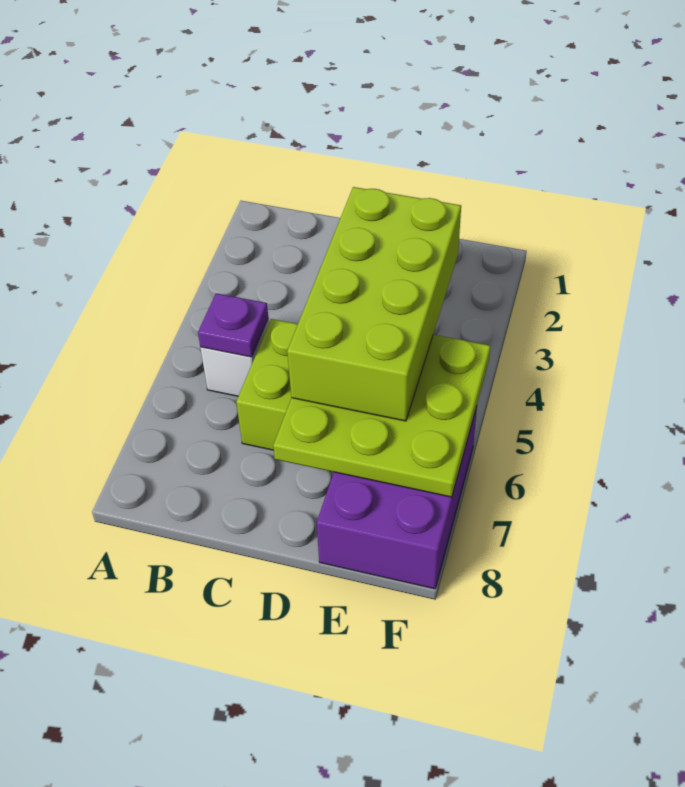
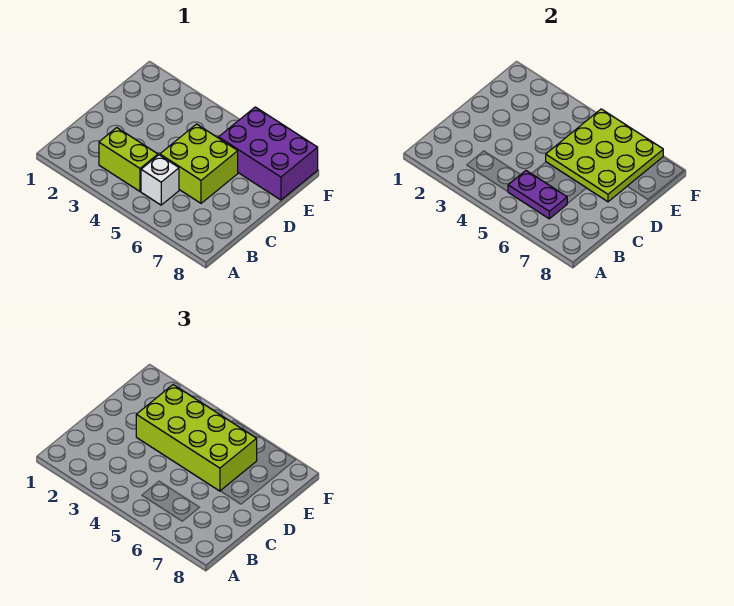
none -> lime 1x2 brick [99,128,158,191]
purple 1x1 plate [198,293,268,357] -> purple 1x2 plate [508,171,567,219]

